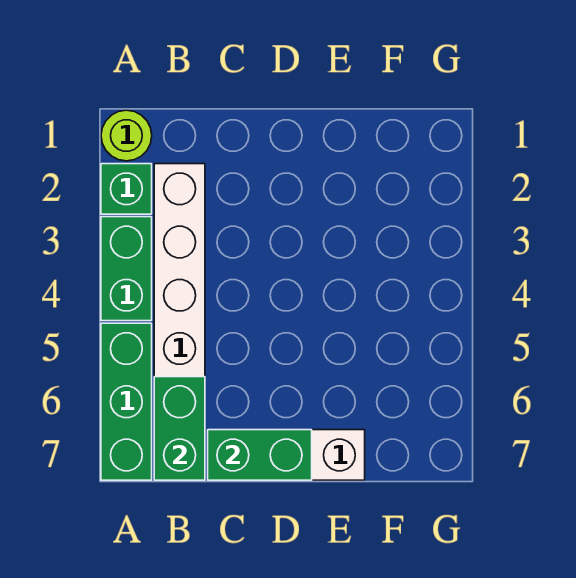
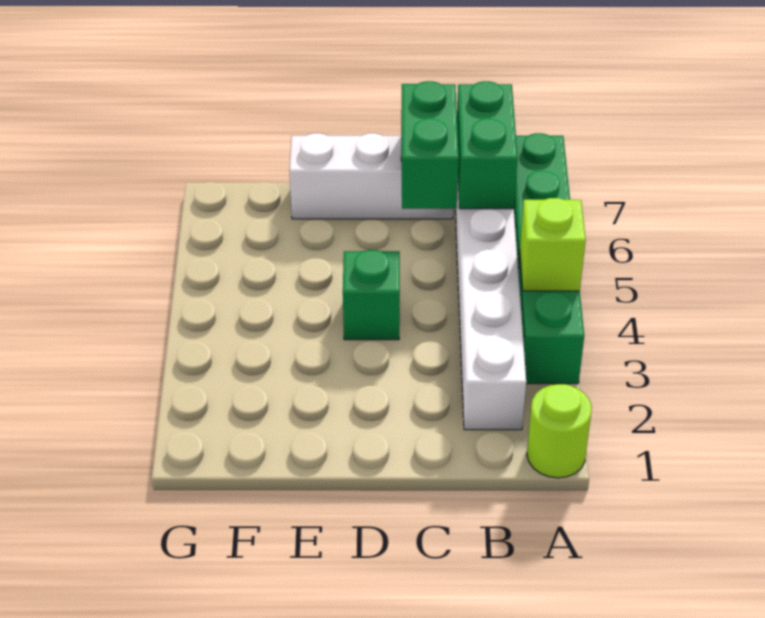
green 1x1 brick [101,164,152,214] -> green 1x1 brick moved to [343,250,400,340]
none -> lime 1x1 brick [520,198,586,291]
green 1x2 brick [208,430,312,480] -> green 1x2 brick turned to [401,81,459,209]

